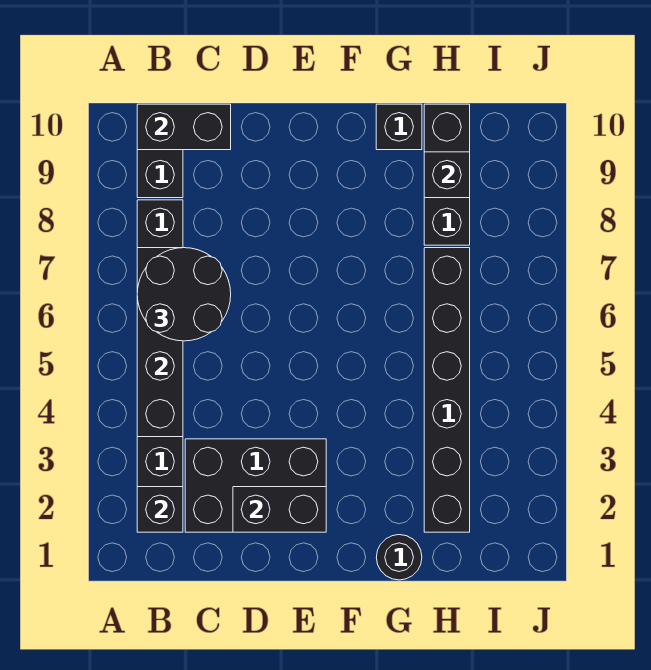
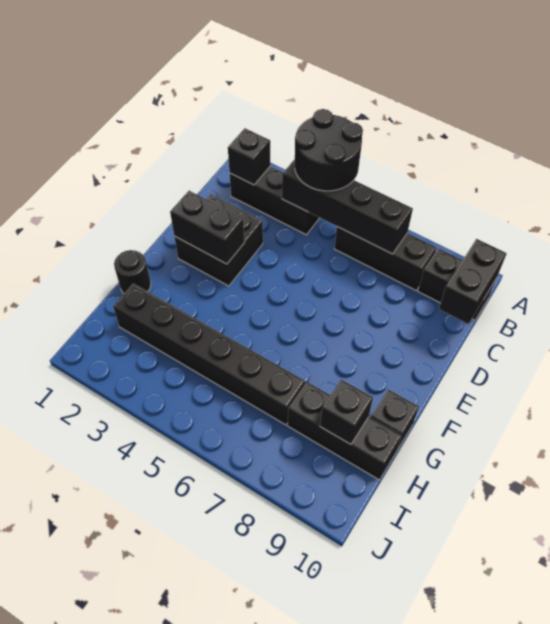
black 2x2 round brick [137,248,231,341] -> black 2x2 round brick moved to [295,109,363,191]
black 2x3 brick [185,439,326,532] -> black 2x2 brick [174,195,263,286]
black 1x2 brick [233,487,326,532] -> black 1x2 brick turned to [170,191,245,264]

